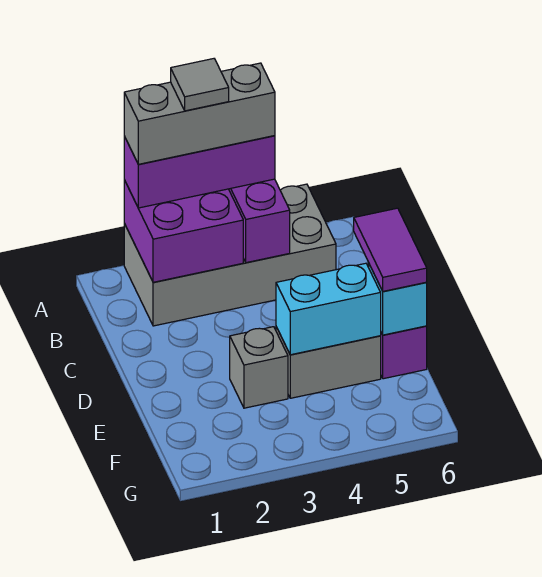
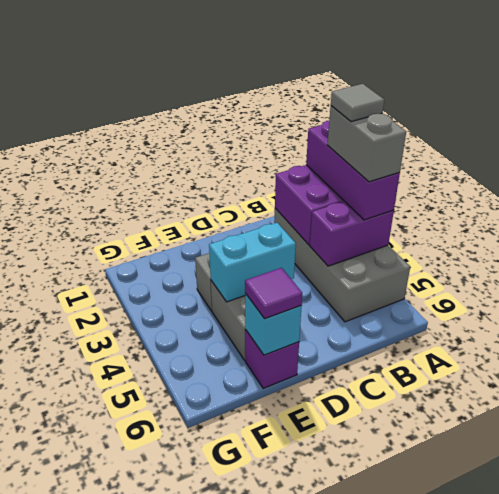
grey 1x3 brick [124,63,275,164] -> grey 1x2 brick [327,106,406,182]
purple 1x2 tile [354,208,427,291] -> purple 1x1 tile [245,268,302,319]
cyan 1x2 brick [276,263,381,355] -> cyan 1x2 brick turned to [209,223,296,302]

